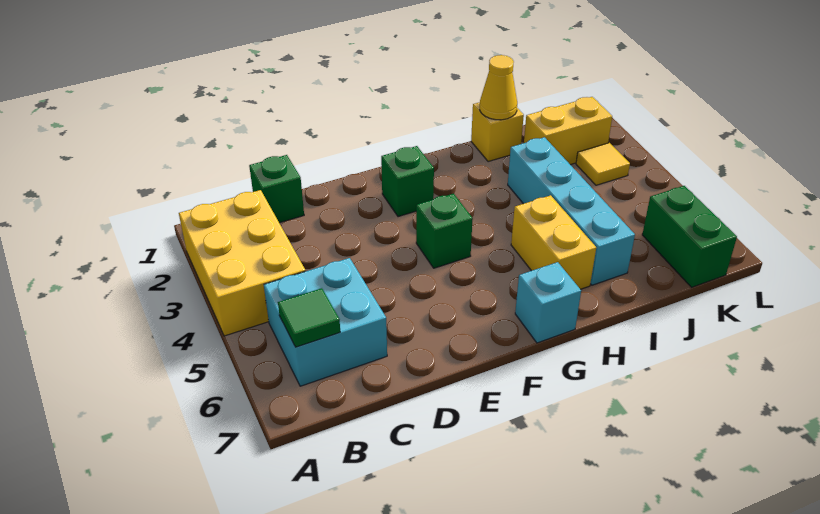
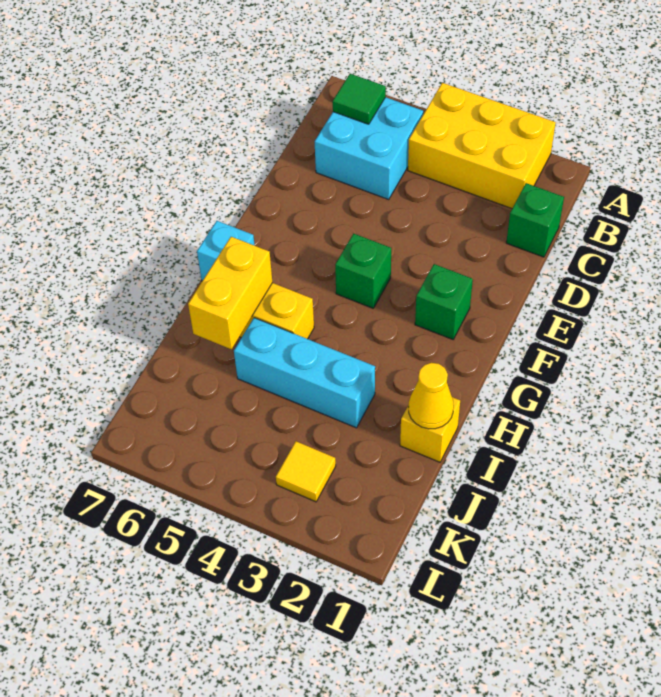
cyan 1x4 brick [508,137,635,285] -> cyan 1x3 brick [234,318,375,428]
yellow 1x2 brick [524,97,612,165] -> yellow 1x2 brick moved to [188,237,272,349]
green 1x2 brick [642,186,737,287] -> none

